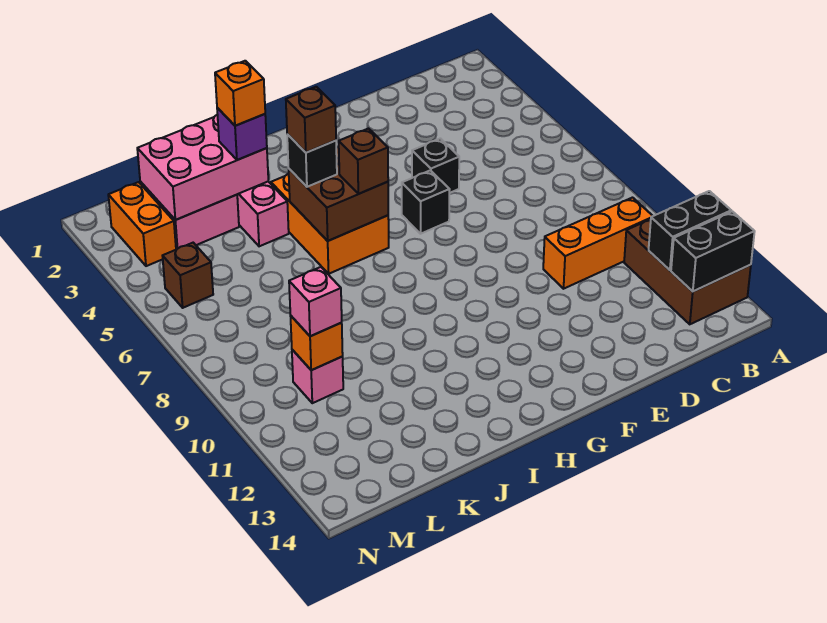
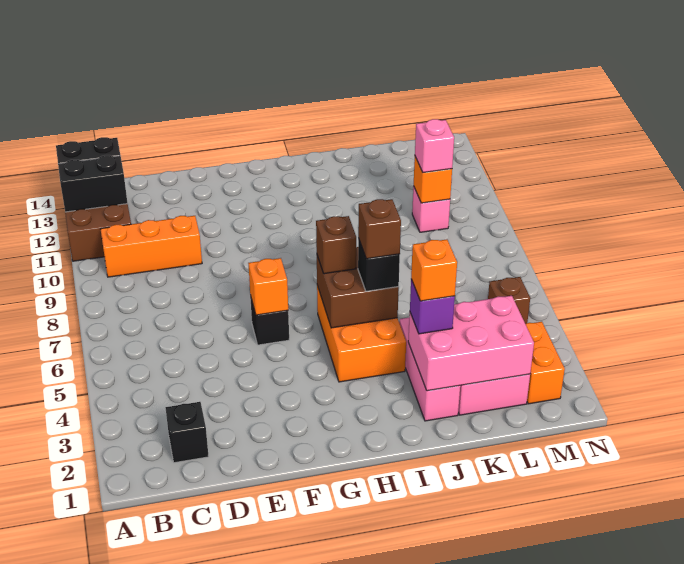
black 1x1 brick [412,138,459,193] -> black 1x1 brick moved to [165,402,209,463]
none -> orange 1x1 brick [248,258,288,315]

